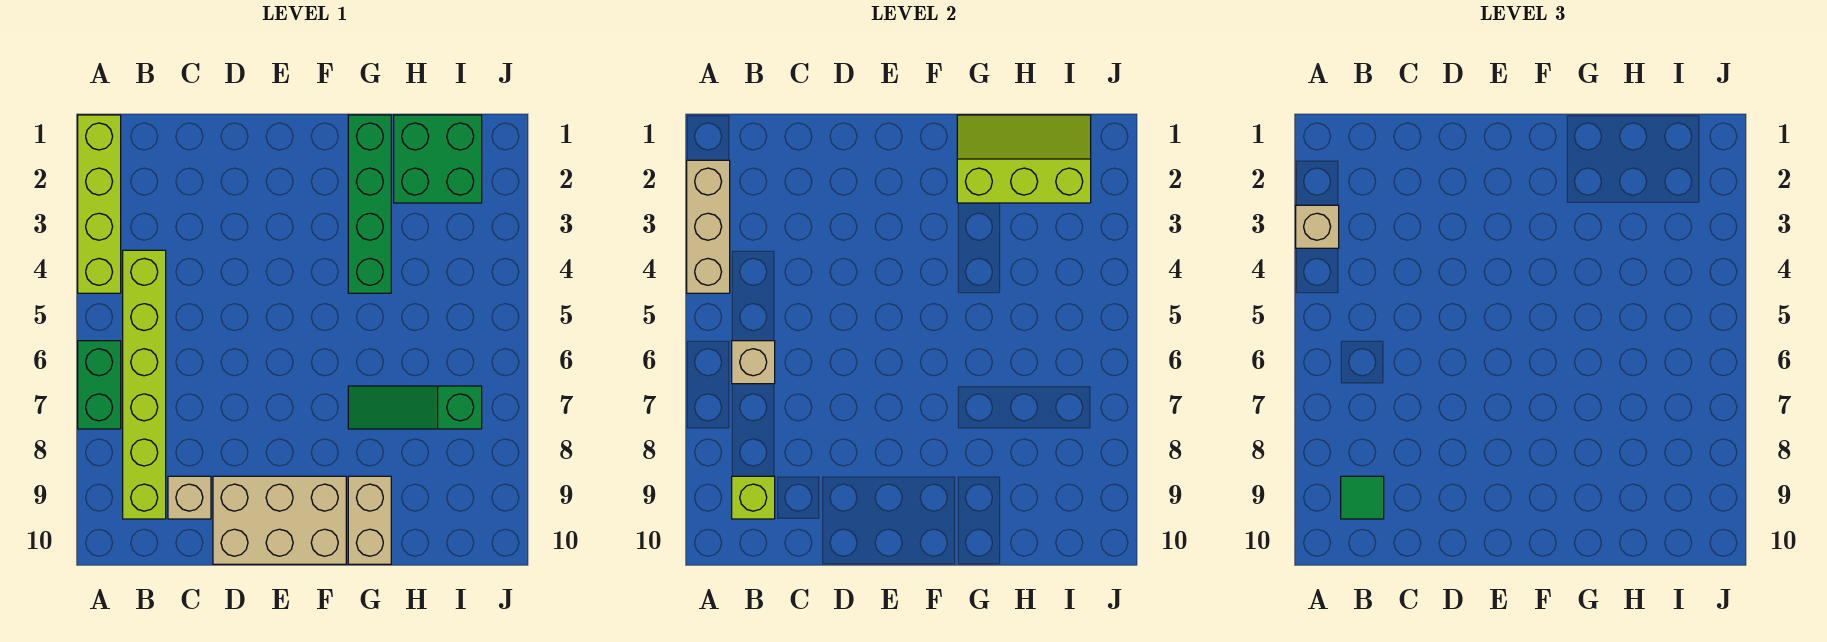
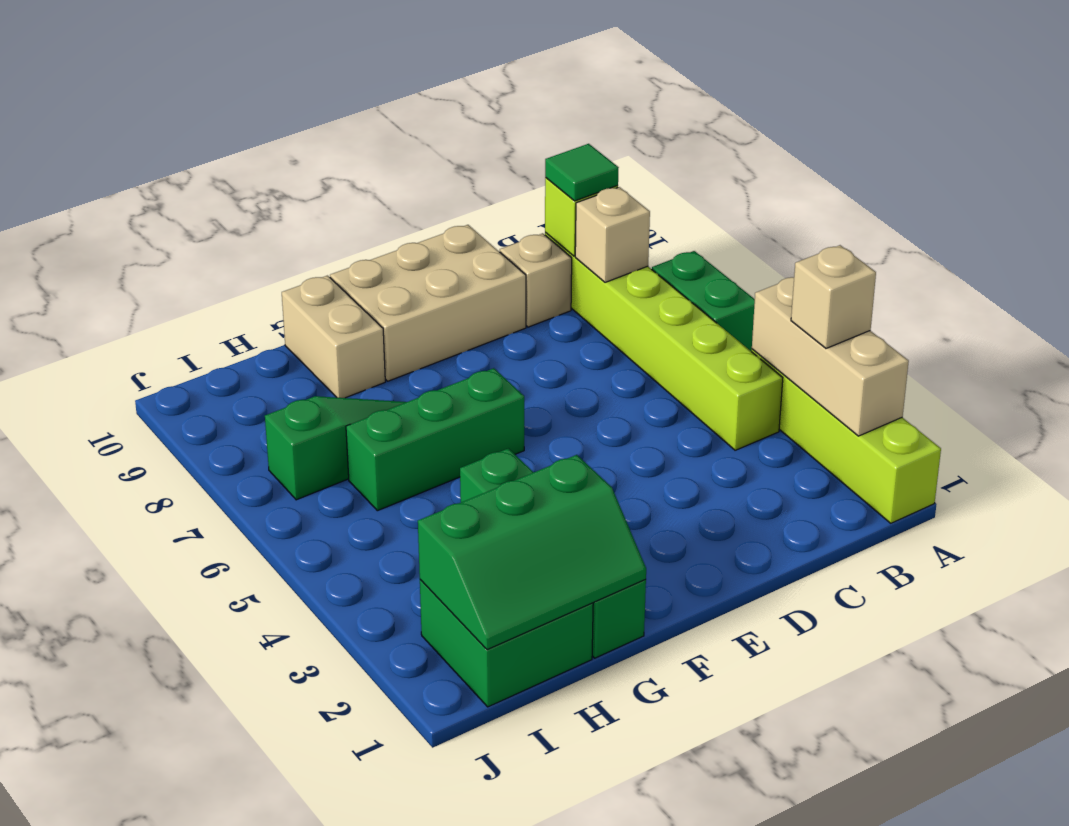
tan 1x1 brick [732,341,775,384] -> tan 1x1 brick moved to [575,187,650,282]
none -> green 1x3 brick [346,368,524,511]
lime 2x3 slope [957,115,1091,203] -> green 2x3 slope [418,455,646,650]

